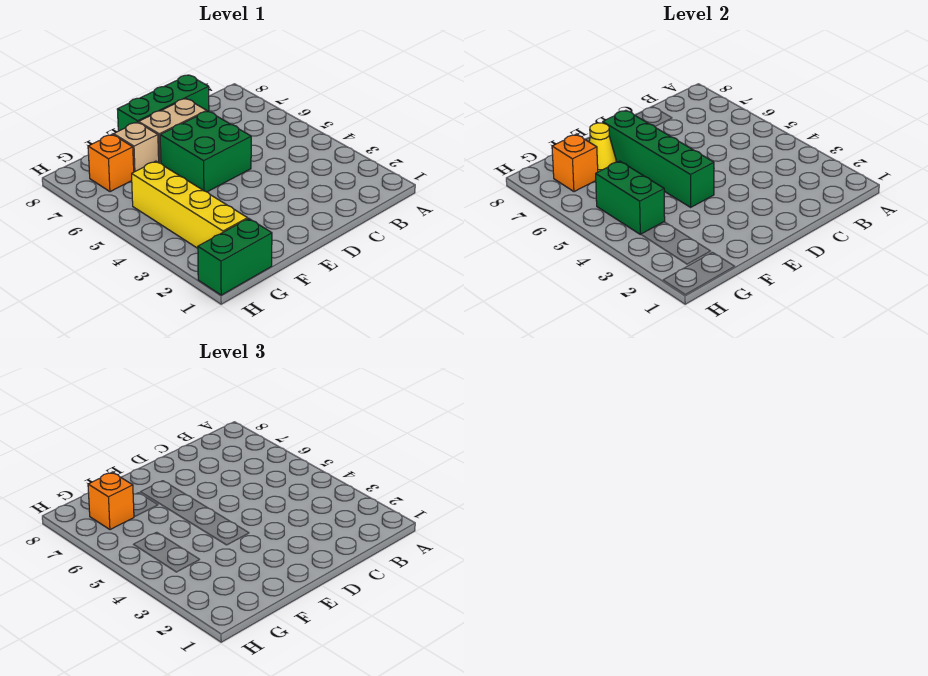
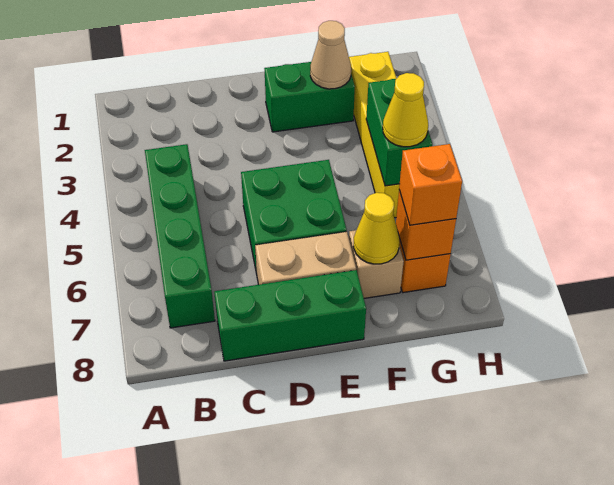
green 1x4 brick [603,110,714,207] -> green 1x4 brick moved to [145,144,215,328]
none -> tan 1x1 cone [310,21,351,89]
green 1x2 brick [198,218,272,295] -> green 1x2 brick moved to [264,62,355,132]
none -> yellow 1x1 cone [383,73,428,147]

